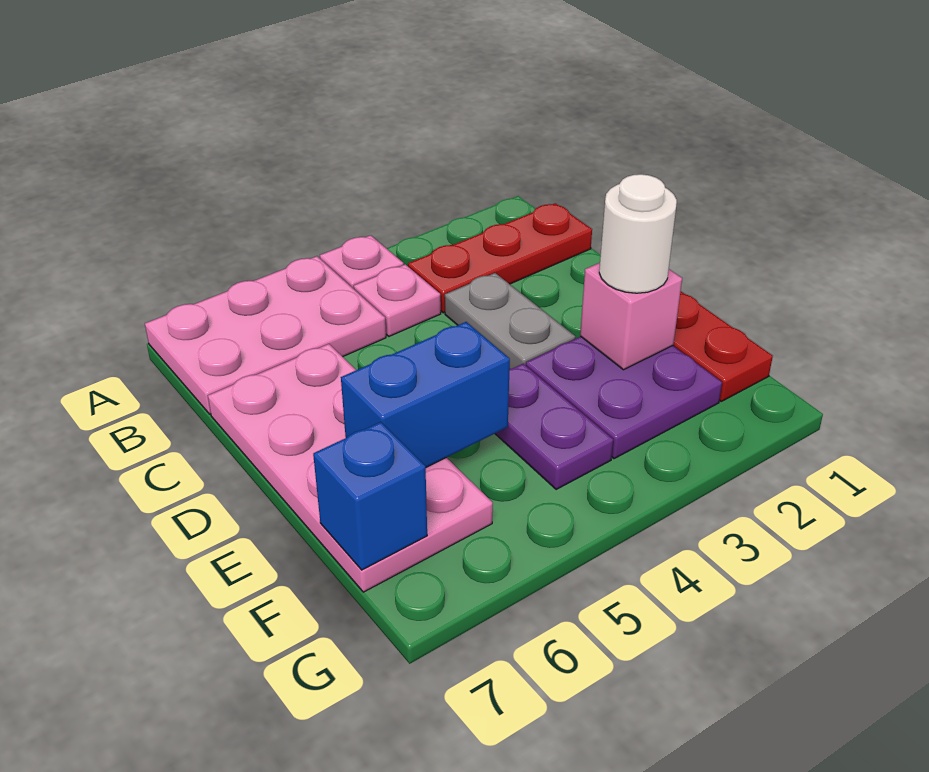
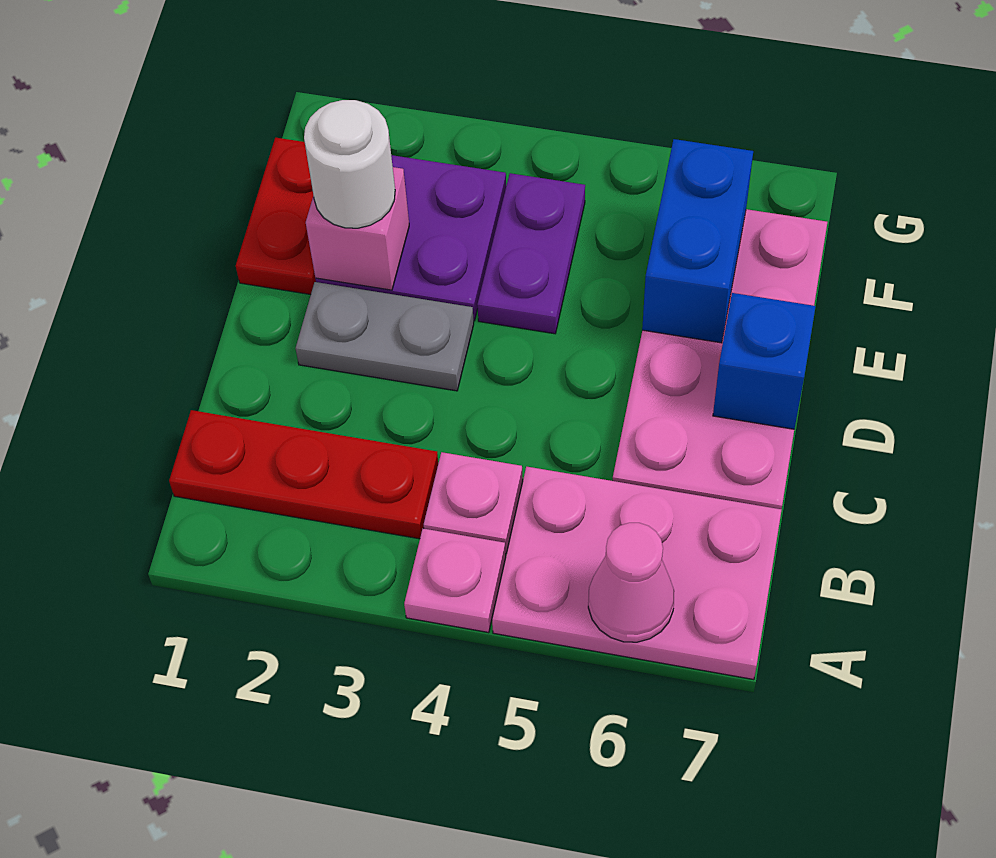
none -> pink 1x1 cone [588,523,674,642]
grey 1x2 plate [445,273,575,369] -> grey 1x2 plate turned to [296,282,474,391]
blue 1x2 brick [341,322,510,467] -> blue 1x2 brick turned to [642,139,753,343]
blue 1x1 brick [313,422,427,570] -> blue 1x1 brick moved to [713,293,816,429]

